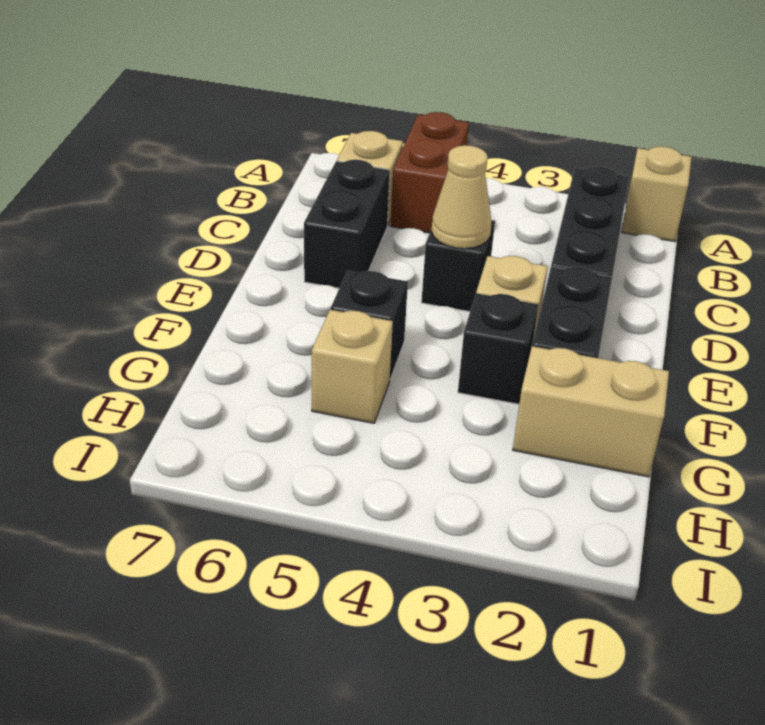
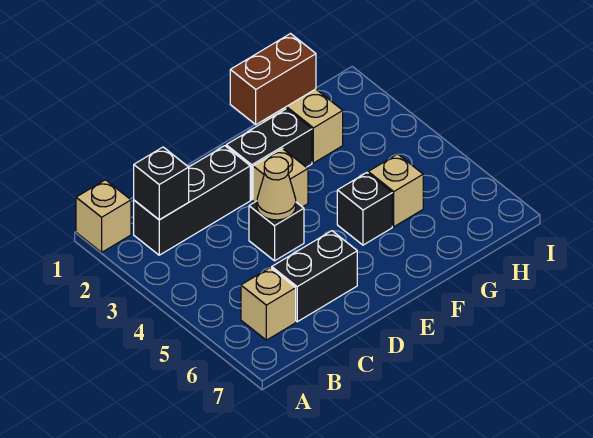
brown 1x2 brick [390,112,469,233] -> brown 1x2 brick moved to [230,34,316,125]
black 1x1 brick [458,293,538,404] -> black 1x1 brick moved to [134,147,189,220]

